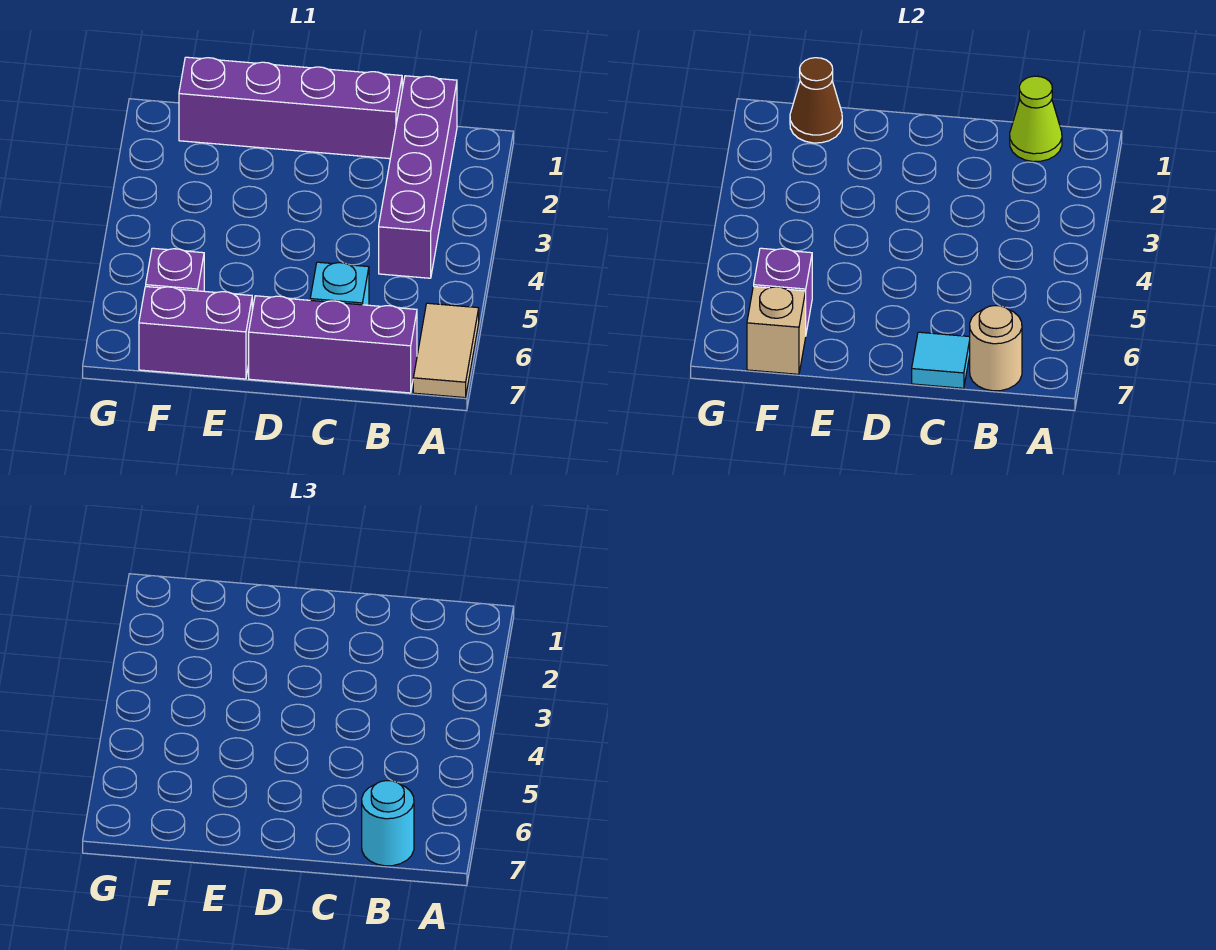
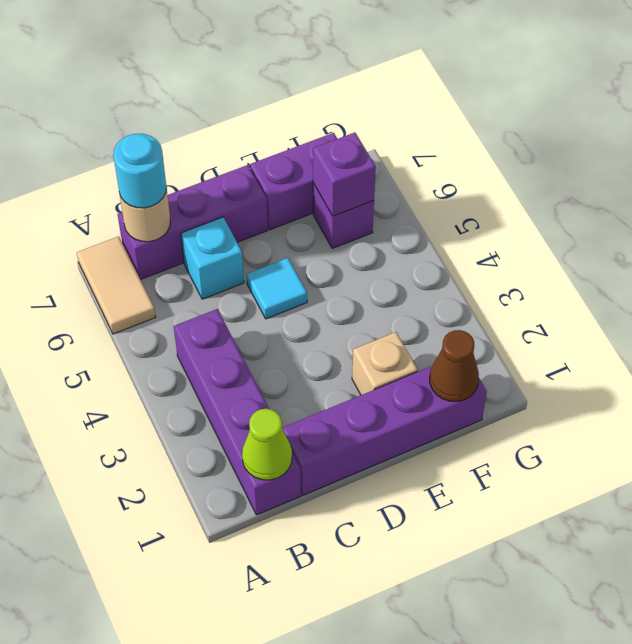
cyan 1x1 tile [912,332,970,388] -> cyan 1x1 tile moved to [246,258,307,319]
tan 1x1 brick [747,287,806,374] -> tan 1x1 brick moved to [352,332,418,395]

